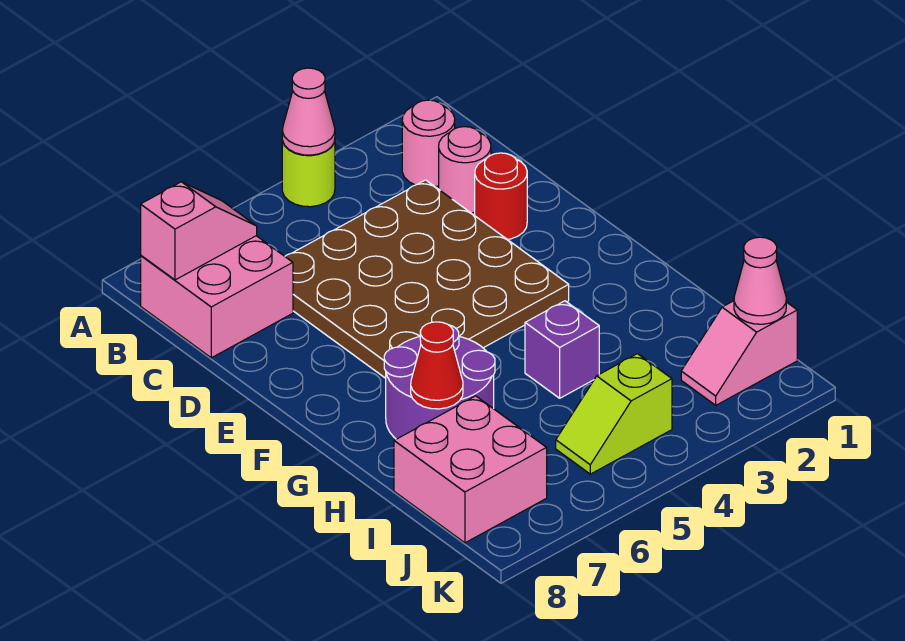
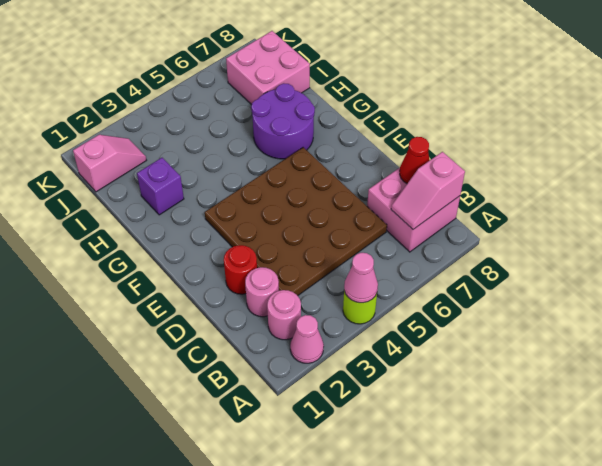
purple 1x1 brick [525,301,599,398] -> purple 1x1 brick moved to [137,158,184,215]
red 1x1 cone [411,322,463,409] -> red 1x1 cone moved to [400,137,430,183]
pink 1x1 cone [734,237,786,324] -> pink 1x1 cone moved to [290,315,324,363]
lime 1x2 slope [556,354,672,474] -> none

